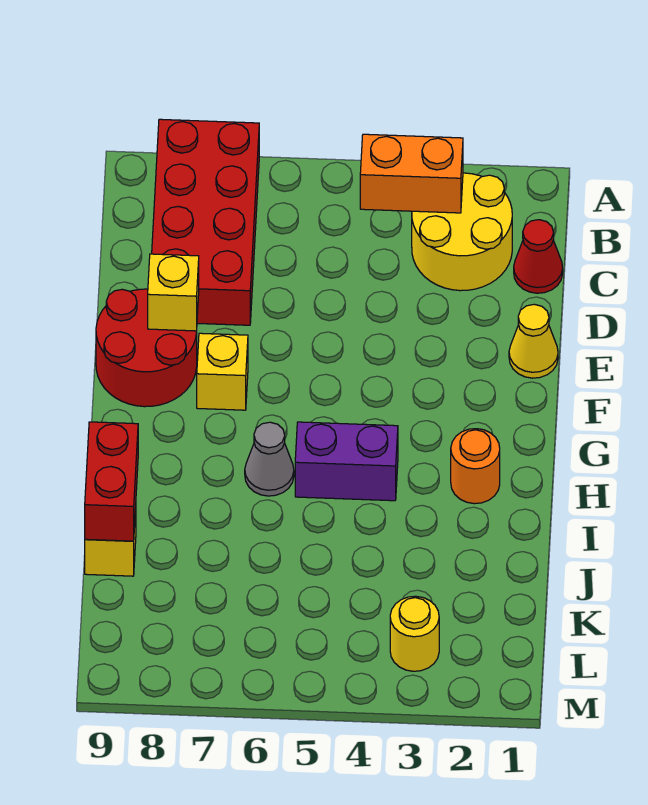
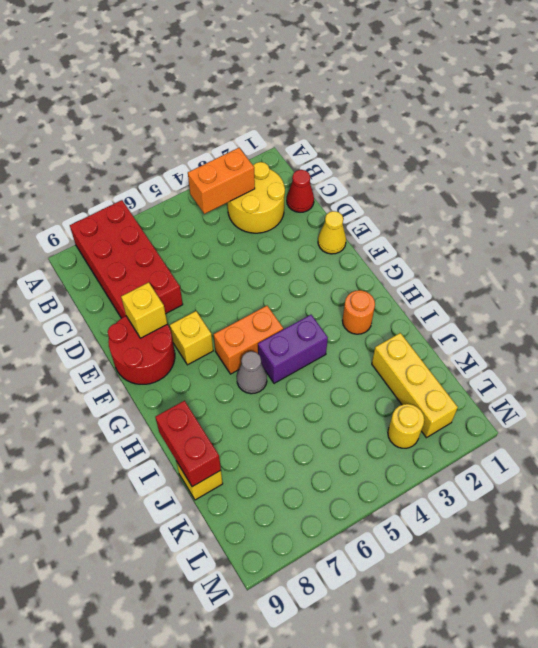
none -> orange 1x2 brick [214,306,283,374]
none -> yellow 1x3 brick [372,333,458,438]

